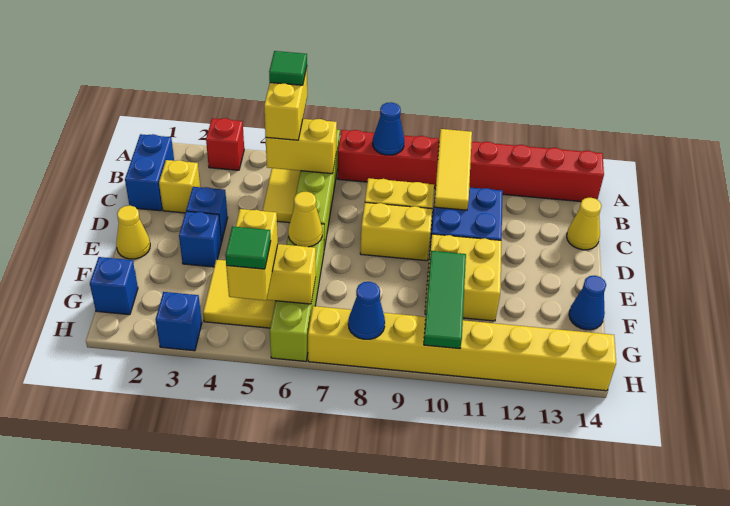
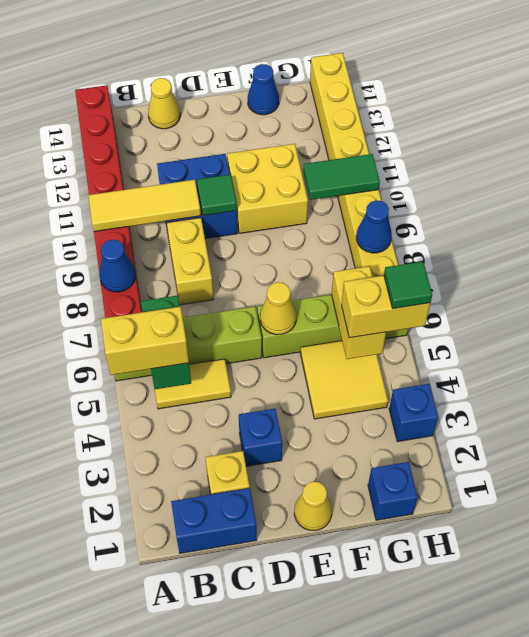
red 1x1 brick [206,118,244,170] -> none
green 1x1 tile [269,51,307,85] -> green 1x1 tile moved to [197,174,237,216]
yellow 1x2 brick [266,119,337,174] -> green 1x2 brick [141,295,191,389]
yellow 1x2 brick [360,202,432,261] -> none
blue 1x1 brick [179,211,222,267] -> none
green 1x3 tile [424,251,466,349] -> green 1x2 tile [303,154,380,200]

